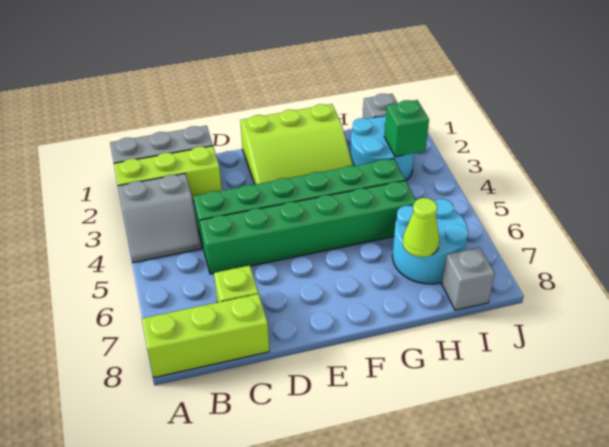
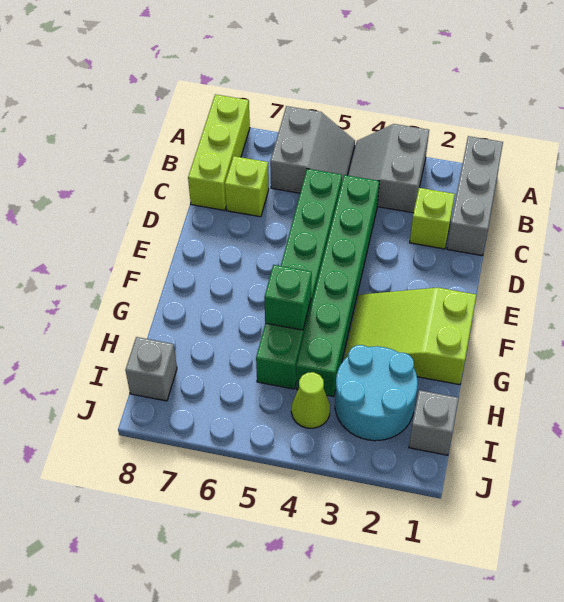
lime 1x3 brick [114,146,222,201] -> lime 1x1 brick [410,188,455,249]
none -> grey 2x2 slope [270,106,355,193]
lime 3x3 slope [240,104,353,184] -> lime 2x3 slope [344,288,477,385]
cyan 2x2 round brick [392,199,468,284] -> none
lime 1x1 cone [403,198,439,257] -> lime 1x1 cone moved to [291,372,330,428]
green 1x1 brick [384,100,429,157] -> green 1x1 brick moved to [264,265,312,330]

